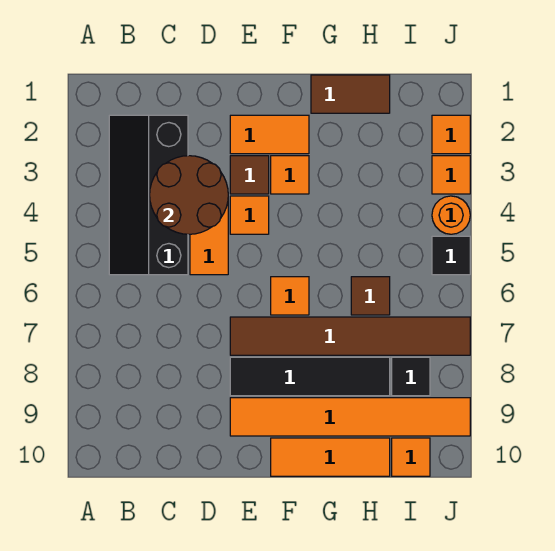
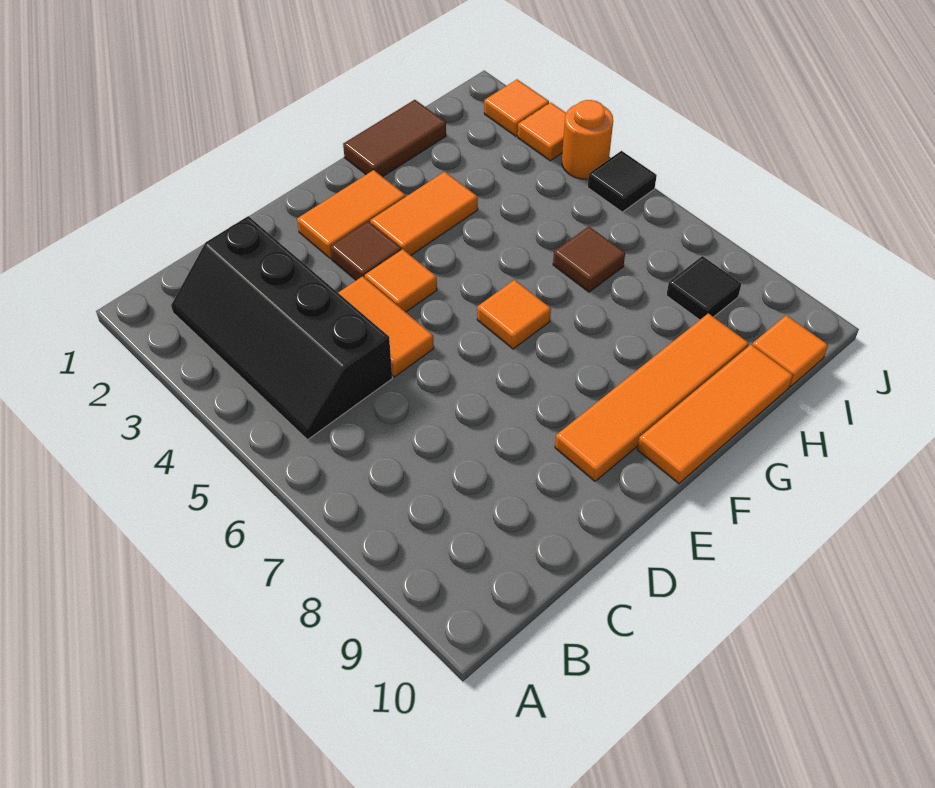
brown 2x2 round brick [150,156,228,234] -> none
brown 1x6 tile [230,317,470,355] -> none
black 1x4 tile [230,357,390,396] -> none
orange 1x6 tile [230,398,470,436] -> orange 1x4 tile [555,313,749,481]
orange 1x1 tile [271,156,309,194] -> orange 1x2 tile [370,172,478,255]

